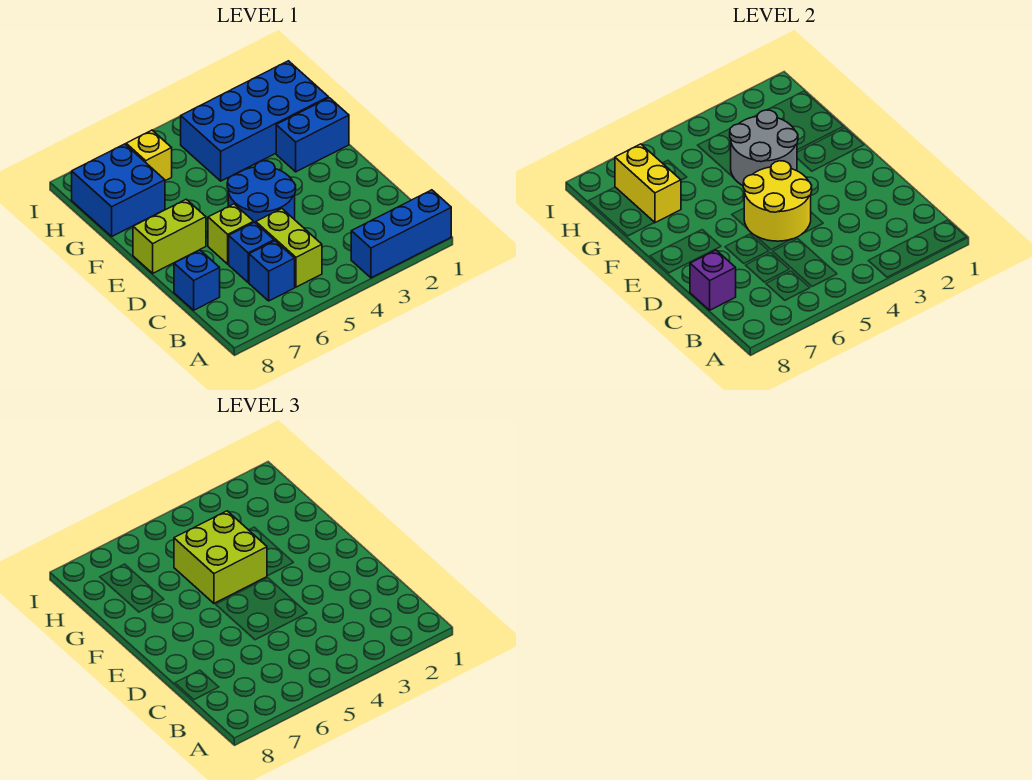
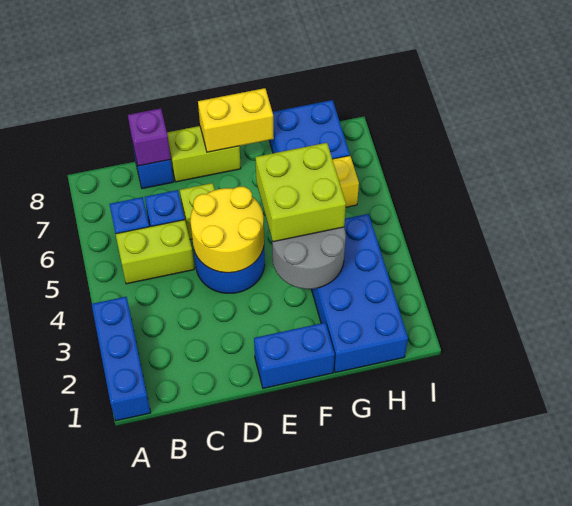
lime 1x2 brick [133,199,206,273] -> lime 1x2 brick turned to [167,126,241,182]
blue 1x2 brick [276,98,349,172] -> blue 1x2 brick turned to [254,323,335,388]
yellow 1x2 brick [615,144,681,223] -> yellow 1x2 brick moved to [198,88,274,152]

